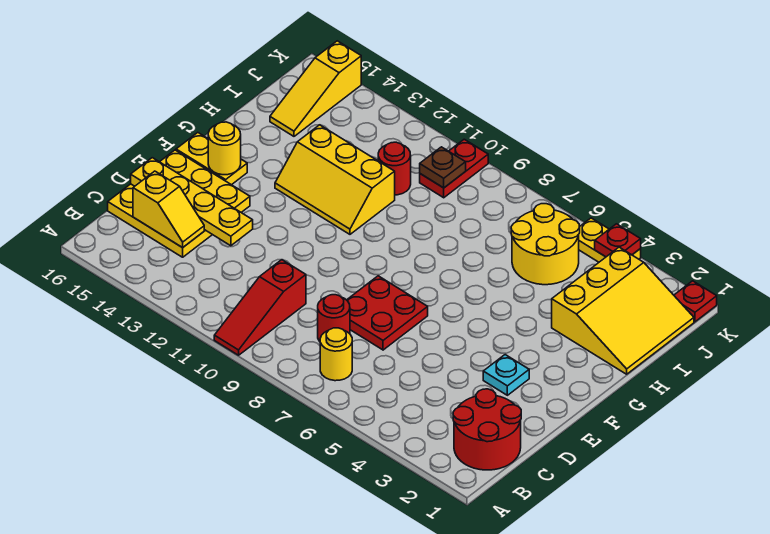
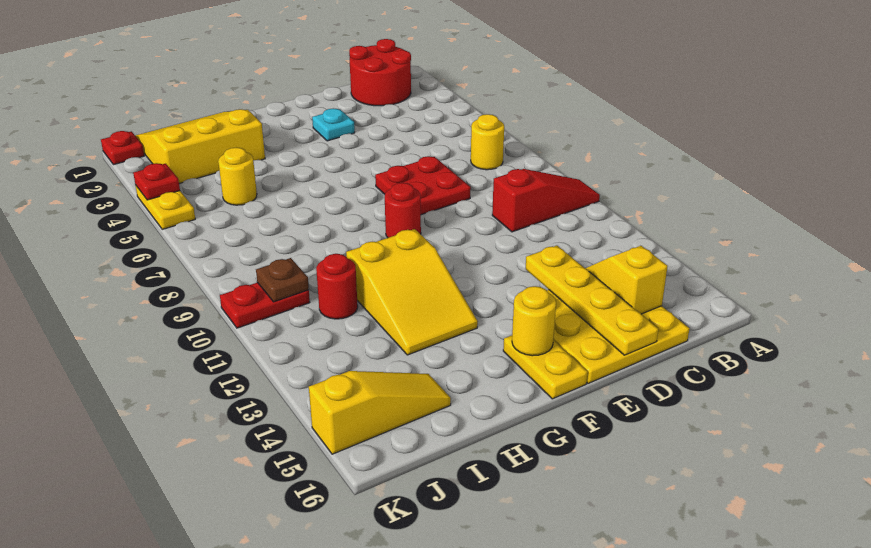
red 1x1 round brick [318,295,350,341] -> red 1x1 round brick moved to [385,183,421,238]
yellow 2x3 slope [275,125,395,234] -> yellow 2x3 slope turned to [346,229,478,355]
yellow 2x2 round brick [511,204,580,285] -> yellow 1x1 round brick [218,147,257,205]

